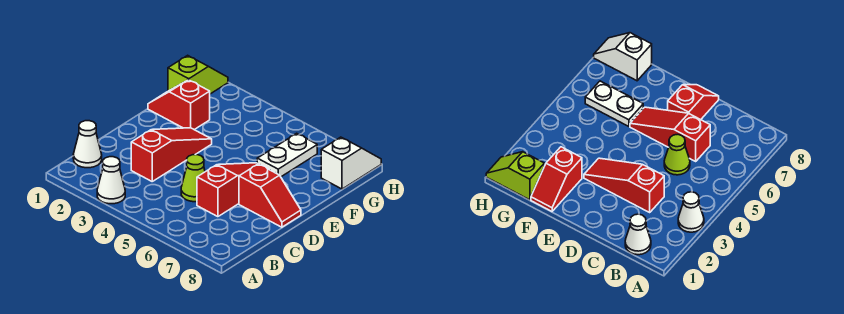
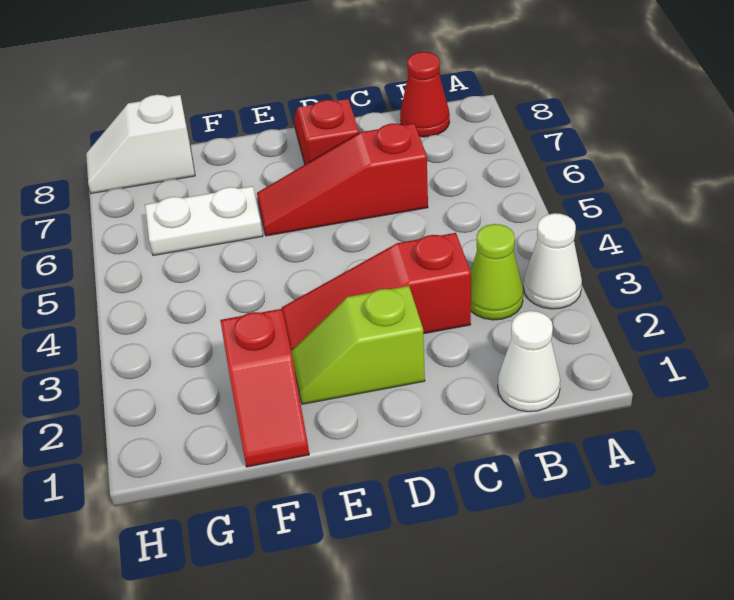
none -> red 1x1 cone [400,52,450,137]
lime 1x1 cone [181,155,205,202] -> lime 1x1 cone moved to [471,224,523,320]
lime 1x2 slope [168,55,228,94] -> lime 1x2 slope moved to [291,286,425,404]

